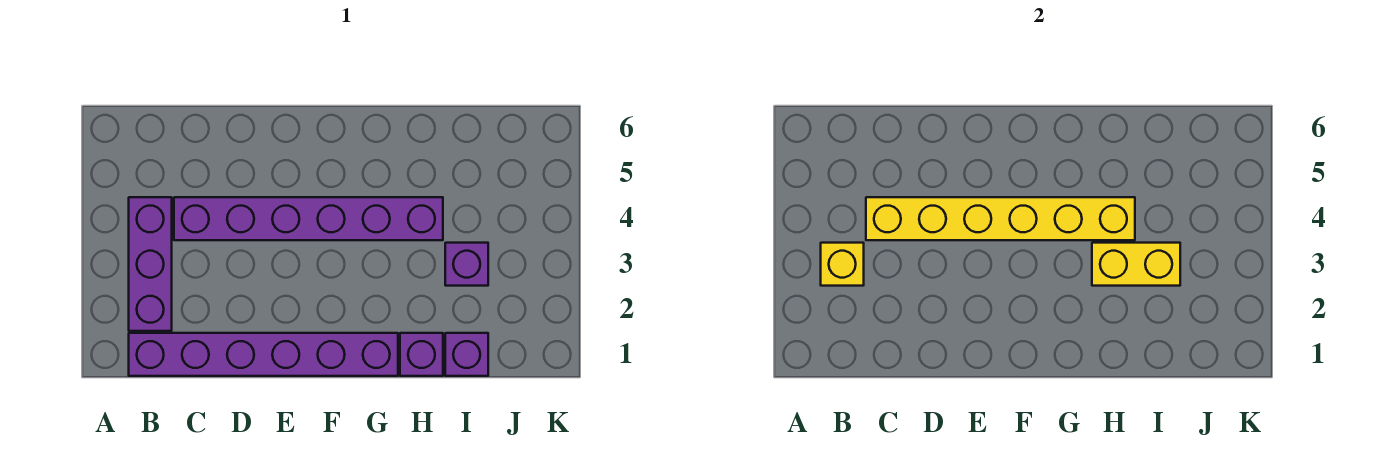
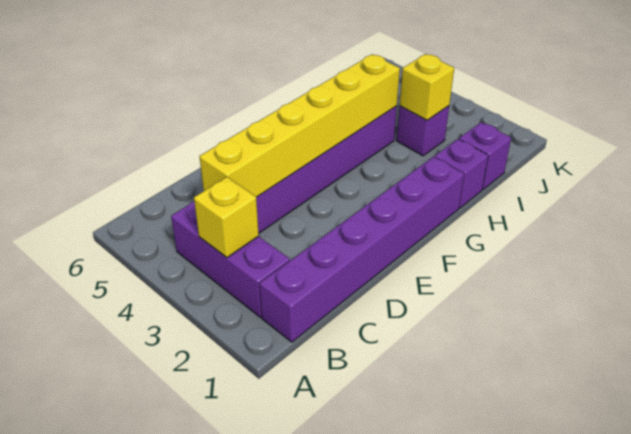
yellow 1x2 brick [1092,243,1180,286] -> yellow 1x1 brick [399,54,454,120]

